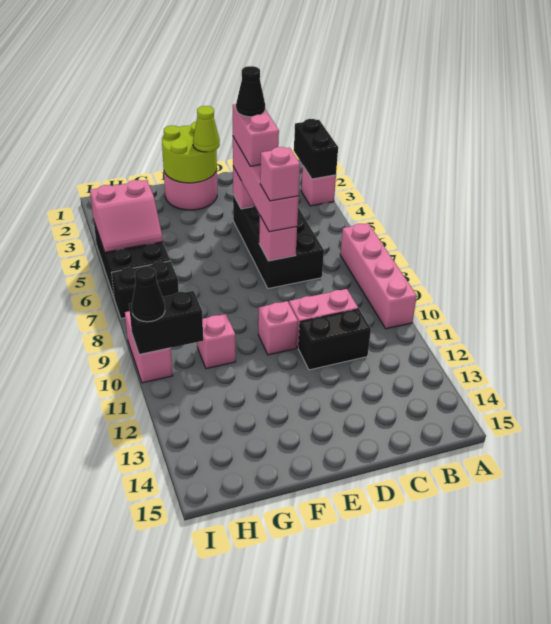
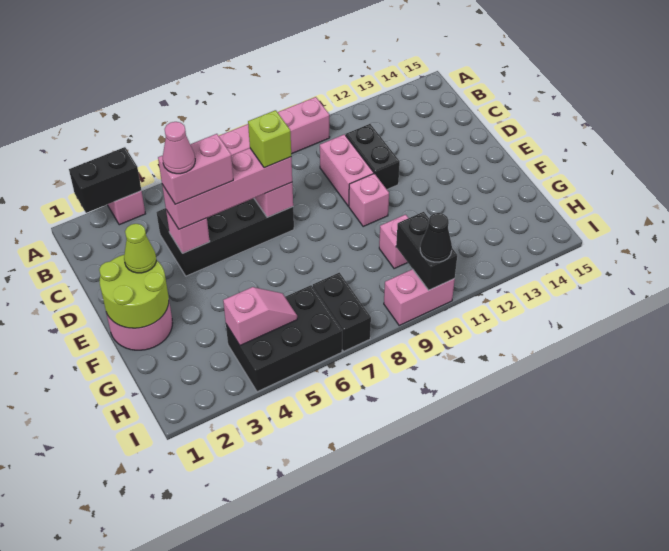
black 1x1 cone [236,66,265,117] -> pink 1x1 cone [163,122,195,174]
pink 1x1 brick [260,147,300,201] -> lime 1x1 brick [248,110,291,168]
pink 2x2 slope [90,180,163,252] -> pink 1x2 slope [223,287,297,345]

